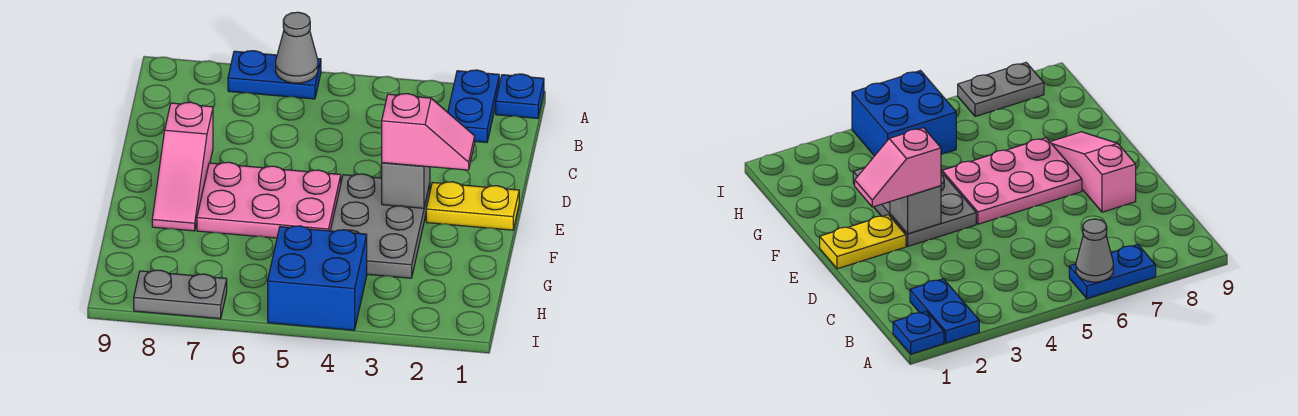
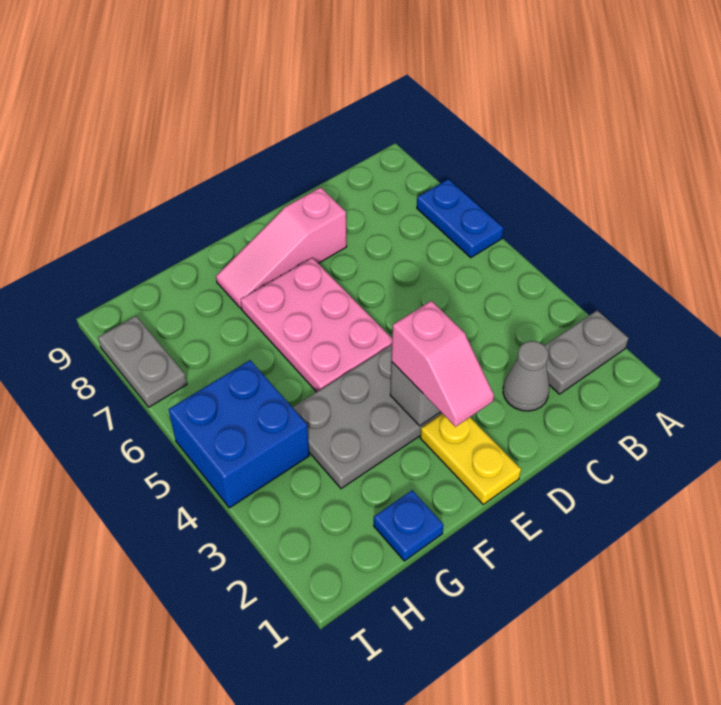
blue 1x1 plate [496,74,544,118] -> blue 1x1 plate moved to [374,490,444,561]
blue 1x2 plate [448,70,499,142] -> grey 1x2 plate [544,310,629,394]
grey 1x1 cone [276,12,318,83] -> grey 1x1 cone moved to [503,341,549,411]

